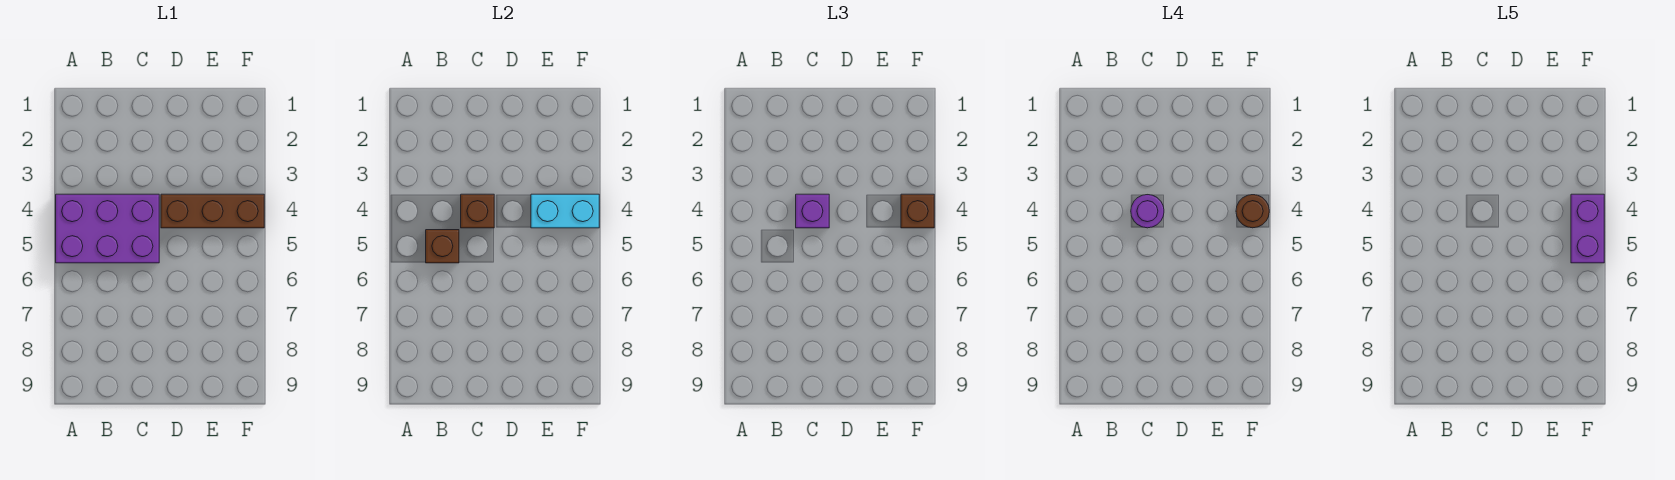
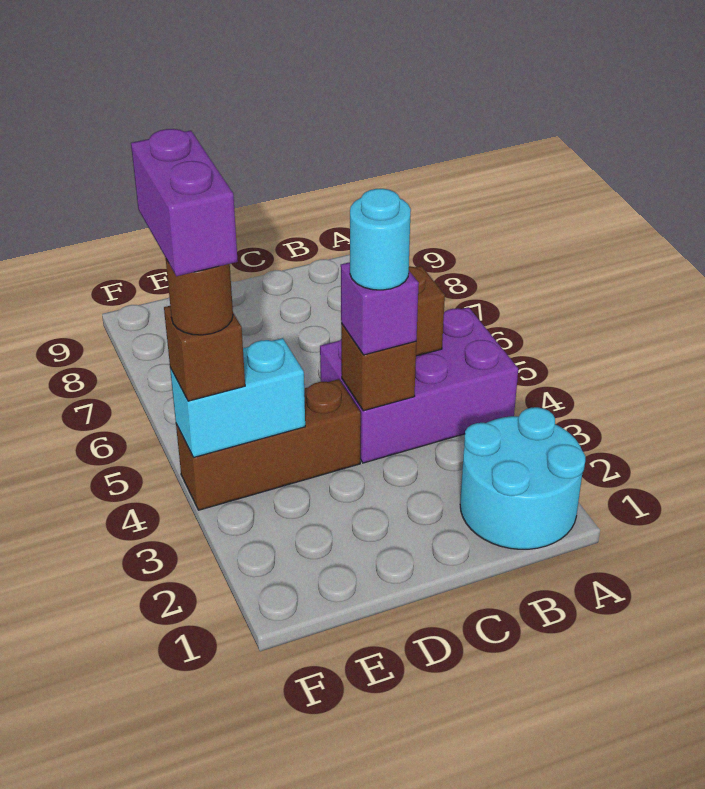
none -> cyan 2x2 round brick [460,407,585,549]
purple 1x1 round brick [1131,195,1164,228] -> cyan 1x1 round brick [350,189,411,290]

